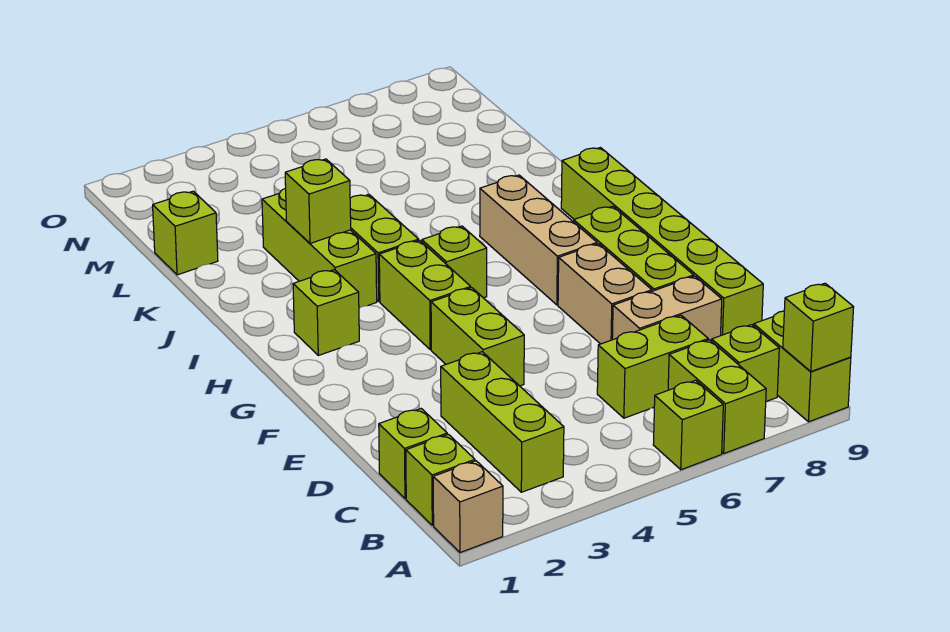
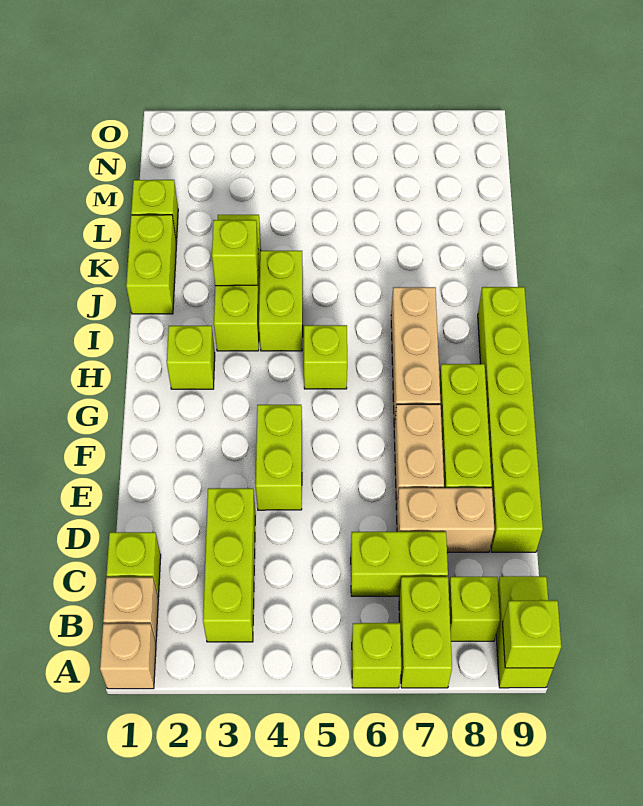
lime 1x1 brick [406,434,475,525] -> tan 1x1 brick [103,577,158,642]
lime 1x2 brick [379,240,471,350] -> lime 1x2 brick moved to [126,215,177,314]

